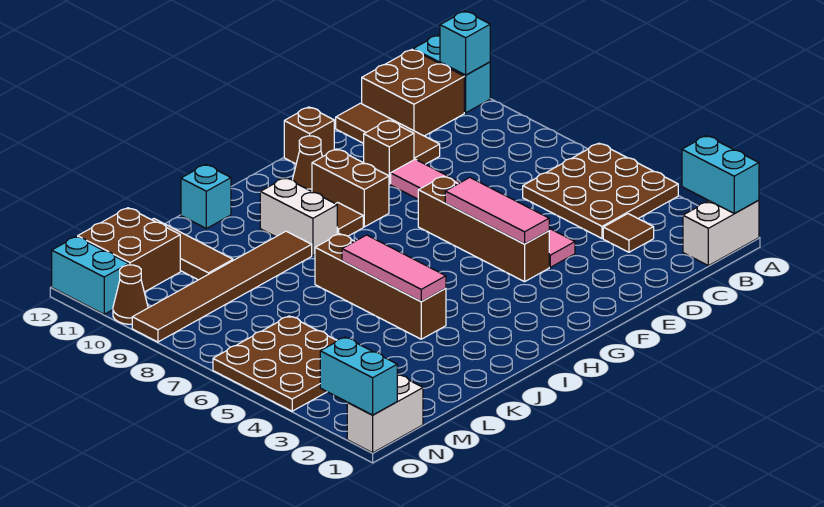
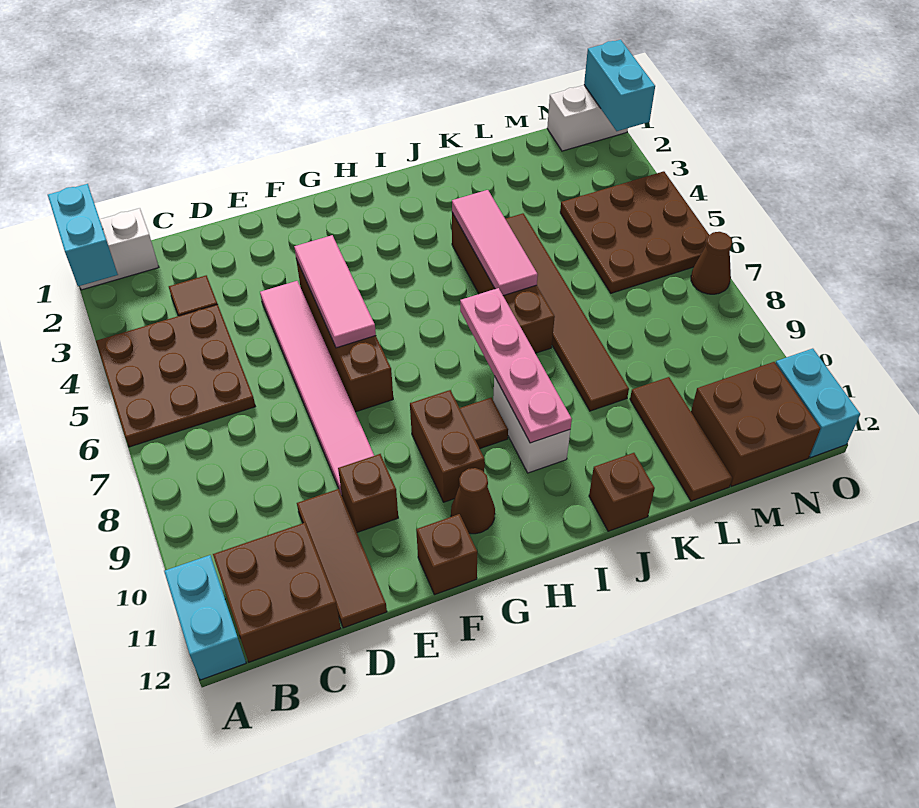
cyan 1x1 brick [440,11,490,75] -> none
none -> pink 1x4 plate [460,288,572,443]
brown 1x6 tile [132,231,312,342] -> brown 1x6 tile turned to [506,213,629,411]
cyan 1x1 brick [181,165,231,228] -> brown 1x1 brick [589,453,655,531]
brown 1x1 cone [113,265,148,324] -> brown 1x1 cone moved to [691,232,732,294]

